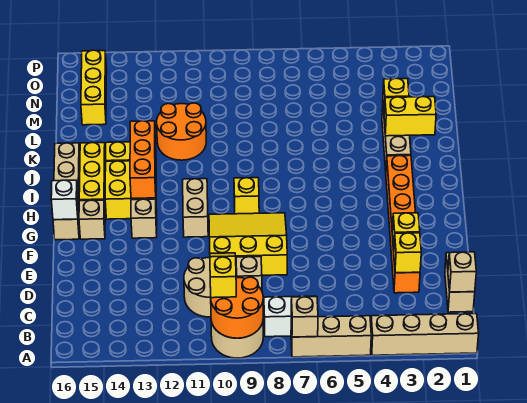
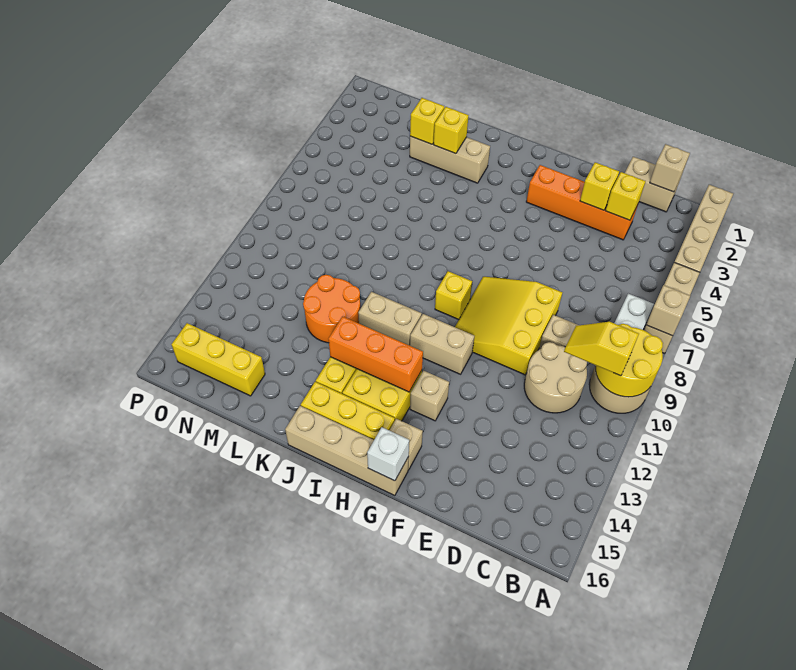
orange 2x2 round brick [211,277,263,338] -> yellow 2x2 round brick [596,324,663,397]
orange 1x6 brick [386,155,420,293] -> orange 1x4 brick [526,165,638,240]
none -> tan 1x2 brick [358,292,422,346]
yellow 1x2 brick [384,97,436,136] -> yellow 1x1 brick [434,107,469,154]

